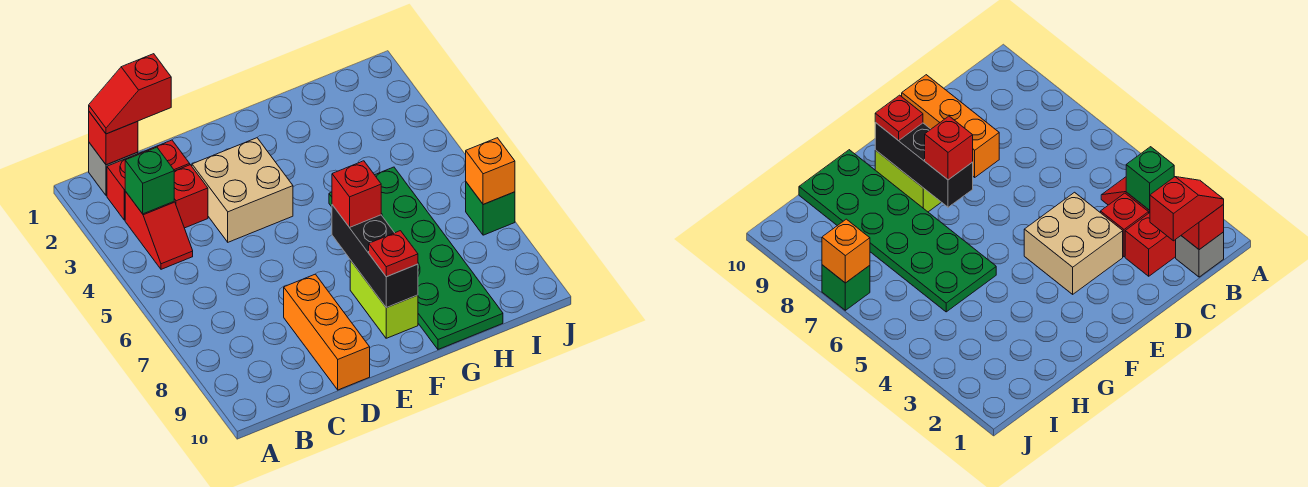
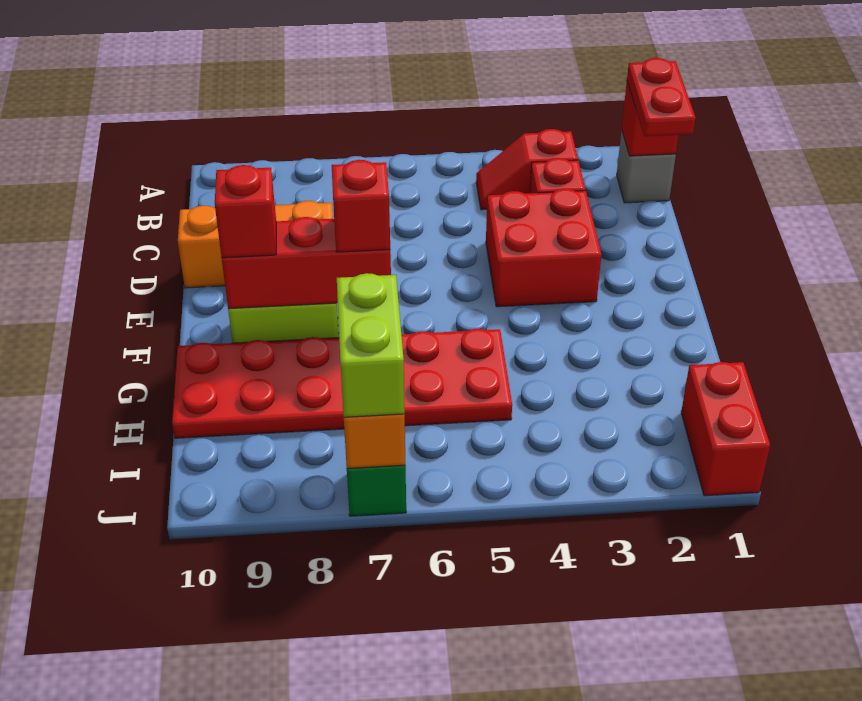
red 1x2 slope [89,54,171,134] -> red 1x2 plate [627,58,696,136]
red 1x2 brick [107,140,190,220] -> red 1x2 brick moved to [681,362,770,496]
green 1x1 brick [125,147,174,214] -> none
tan 2x2 brick [192,138,293,242] -> red 2x2 brick [486,189,601,307]
black 1x3 brick [332,205,418,308] -> red 1x3 brick [222,217,391,309]
red 1x1 plate [369,231,418,277] -> red 1x1 brick [215,165,276,258]
green 2x6 plate [329,167,503,349] -> red 2x6 plate [172,329,512,438]
none -> lime 1x2 brick [337,273,405,417]

